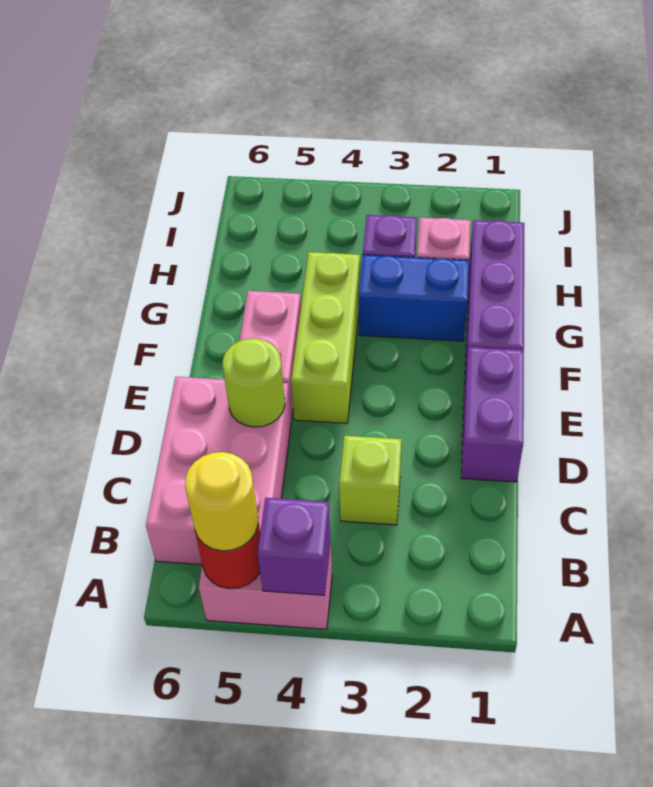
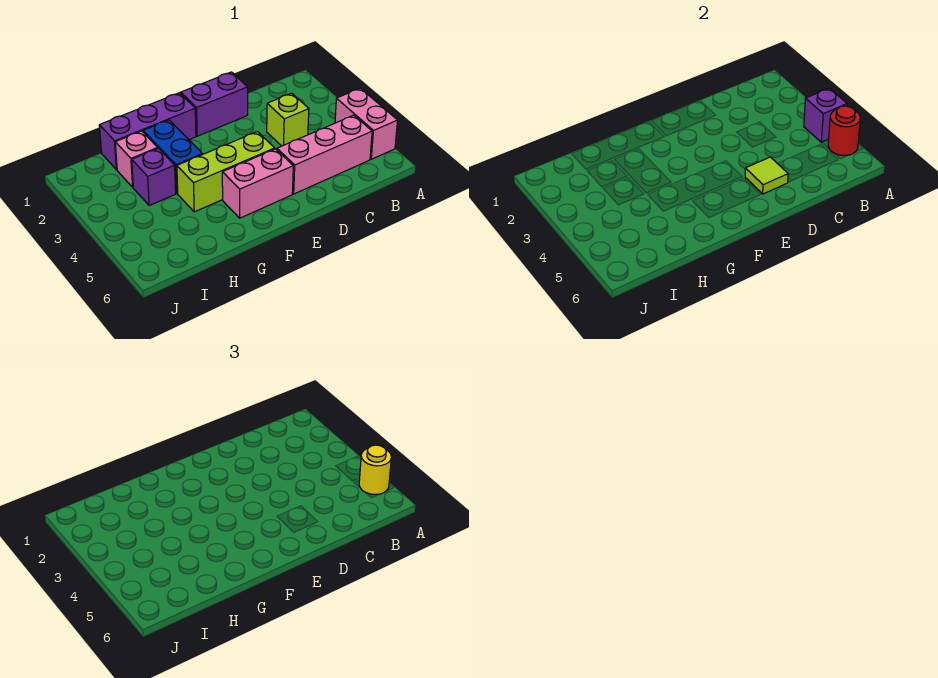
pink 2x3 brick [146,377,291,565] -> pink 1x3 brick [277,115,372,194]
lime 1x1 round brick [223,338,285,427] -> lime 1x1 tile [745,157,788,194]

